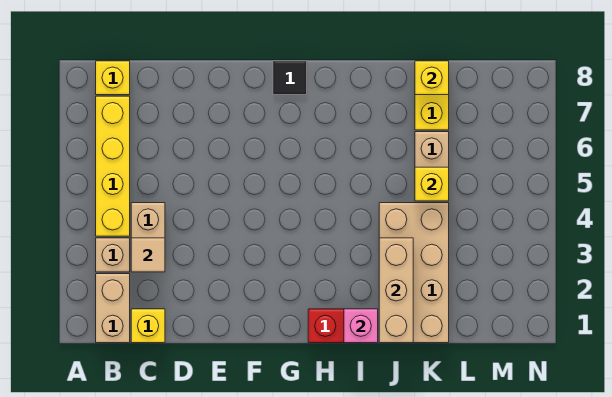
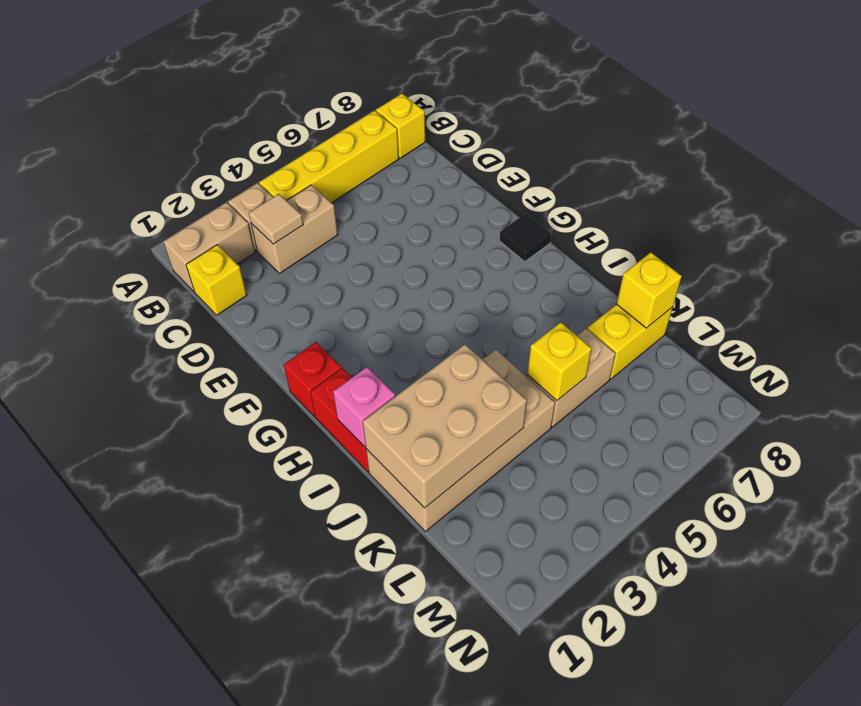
none -> red 1x1 brick [284,342,341,416]
tan 1x3 brick [379,238,413,343] -> tan 2x3 brick [363,344,527,508]

